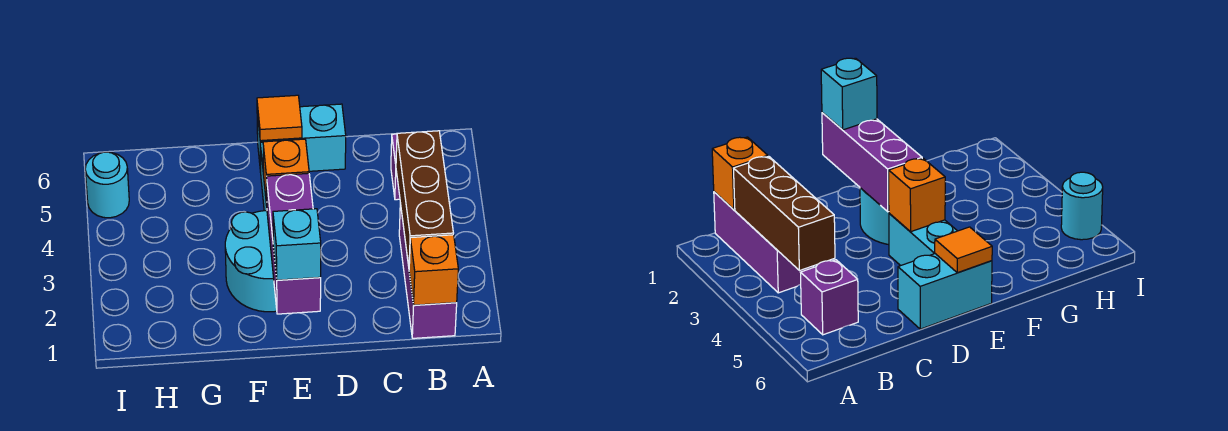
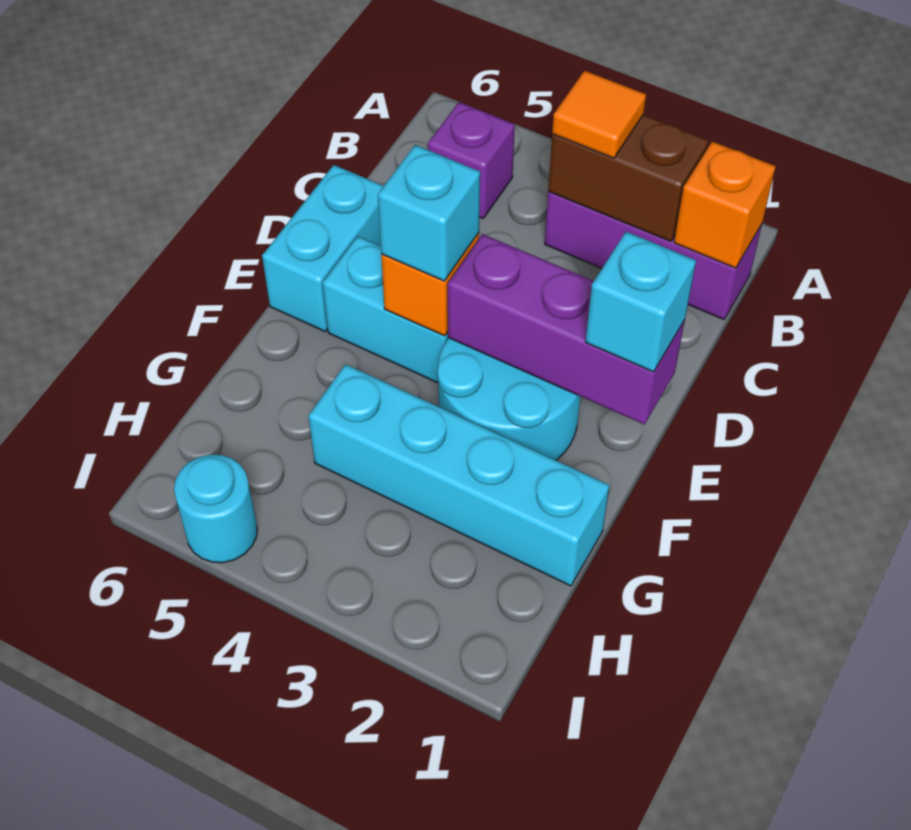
brown 1x3 brick [396,131,453,266] -> brown 1x2 brick [548,115,709,242]
none -> cyan 1x1 brick [378,145,480,281]
orange 1x1 tile [257,95,302,141] -> orange 1x1 tile moved to [552,71,646,158]
none -> cyan 1x4 brick [308,364,609,586]

